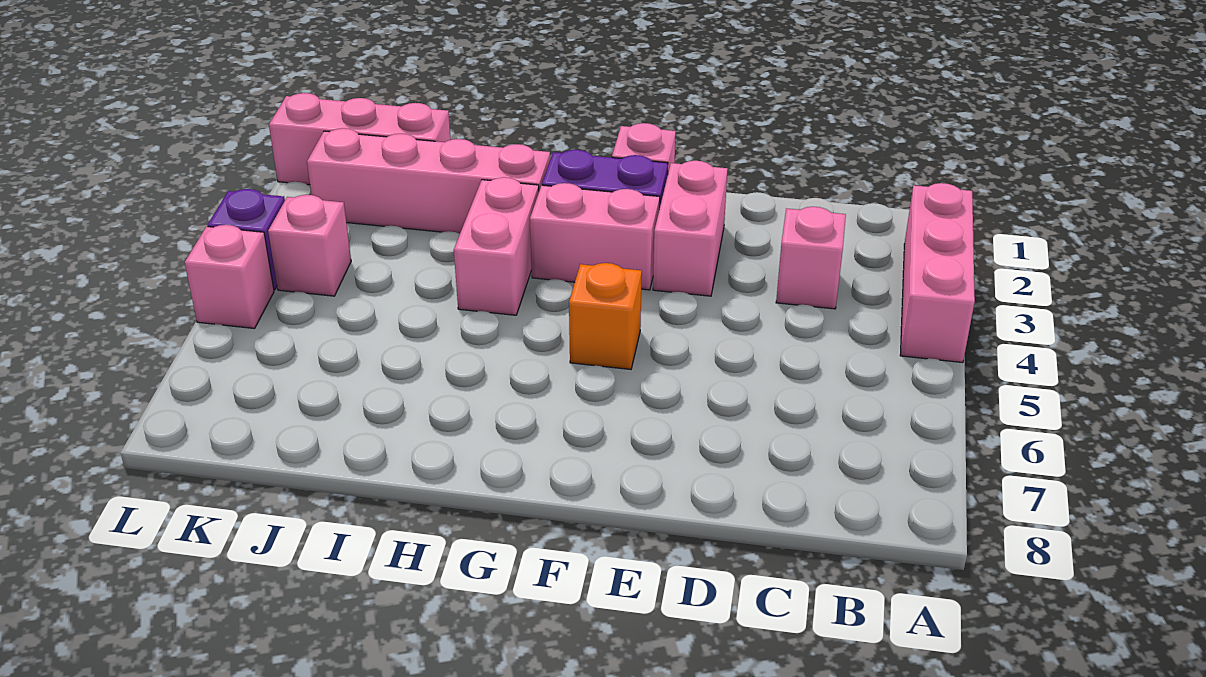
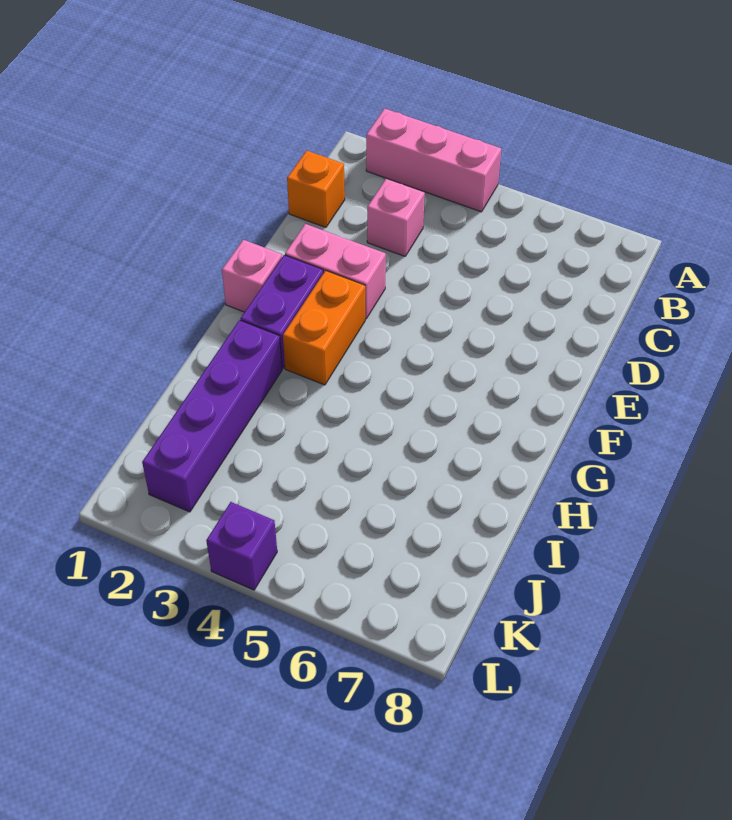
pink 1x2 brick [530,183,660,290] -> orange 1x2 brick [283,271,365,385]
orange 1x1 brick [569,263,642,369] -> orange 1x1 brick moved to [287,151,345,227]
pink 1x4 brick [307,128,550,234] -> purple 1x4 brick [142,320,282,512]
pink 1x2 brick [454,177,539,315] -> none
pink 1x3 brick [269,93,451,185] -> none
pink 1x1 brick [268,195,351,296] -> none
pink 1x1 brick [185,225,274,329] -> none

